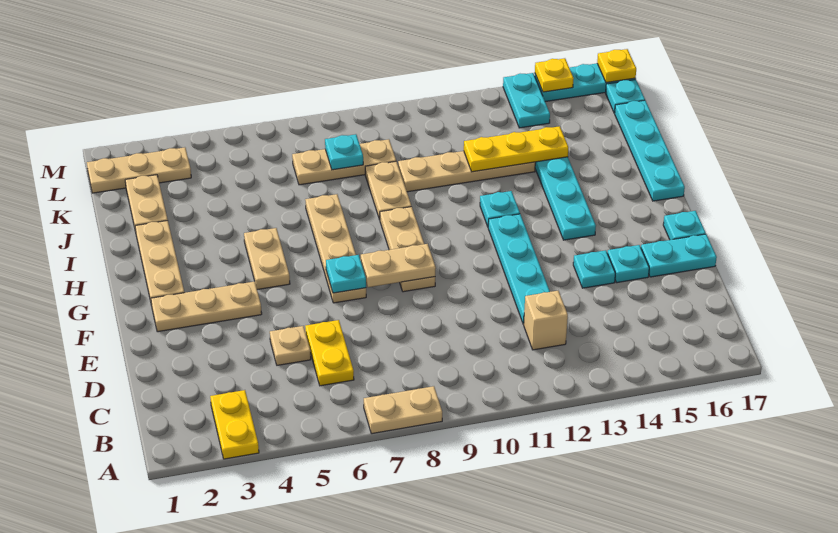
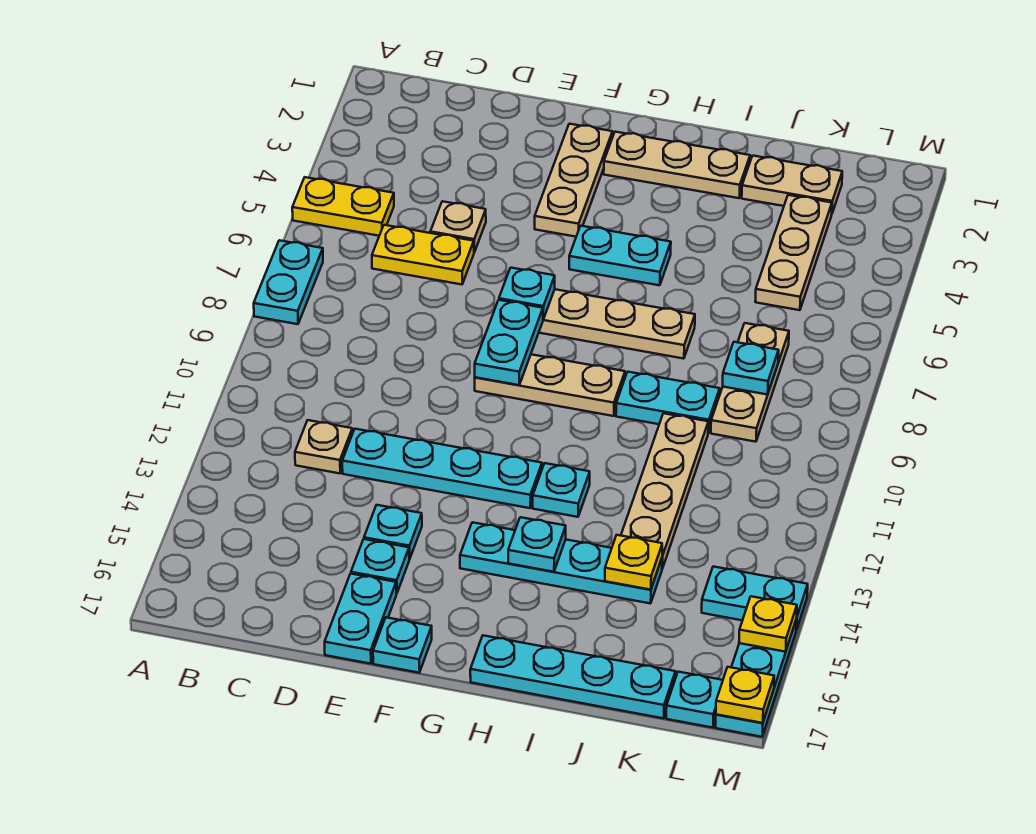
yellow 1x2 plate [210,390,259,459] -> yellow 1x2 plate moved to [292,177,394,236]
tan 1x2 plate [364,386,442,434] -> cyan 1x2 plate [254,240,323,324]
tan 1x1 brick [524,291,568,350] -> tan 1x1 plate [295,420,352,473]
tan 1x2 plate [361,244,436,287] -> cyan 1x2 plate [475,300,543,385]
tan 1x2 plate [244,228,290,290] -> cyan 1x2 plate [569,226,671,285]
none -> cyan 1x1 plate [508,517,566,572]
tan 1x2 plate [365,161,411,220] -> cyan 1x2 plate [616,372,720,433]
yellow 1x3 plate [464,126,568,172] -> yellow 1x1 plate [605,535,663,590]
tan 1x3 plate [87,147,191,193] -> tan 1x3 plate moved to [755,195,832,310]

